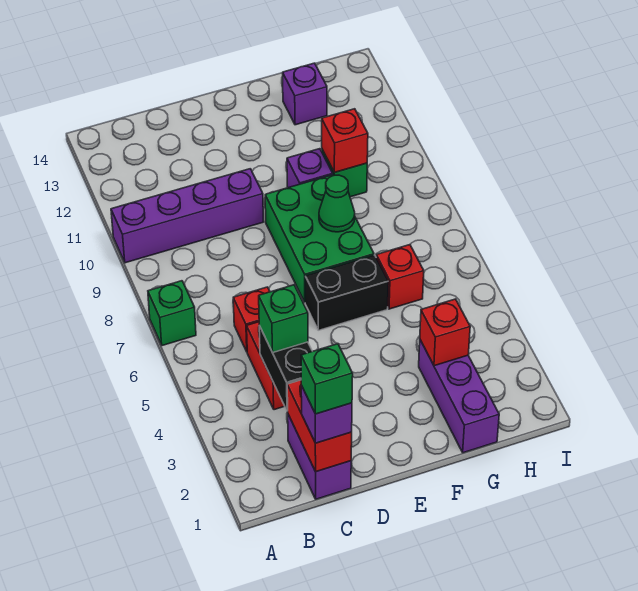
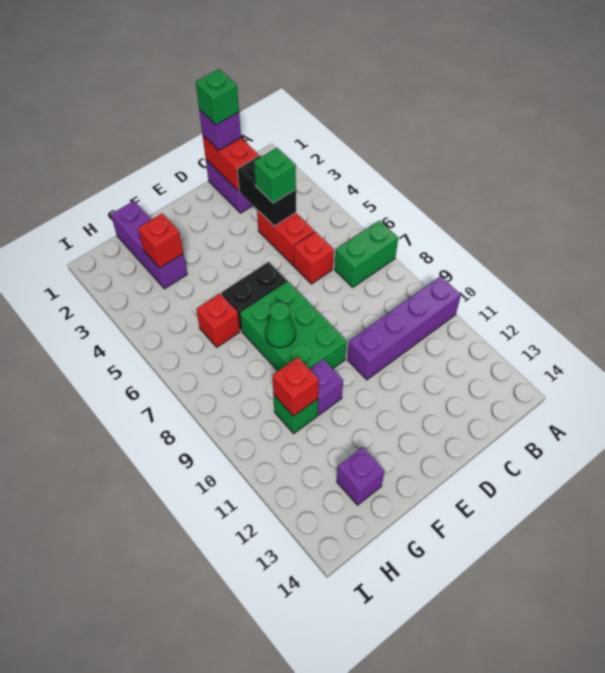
green 1x1 brick [148,281,196,346] -> green 1x2 brick [335,220,398,287]

